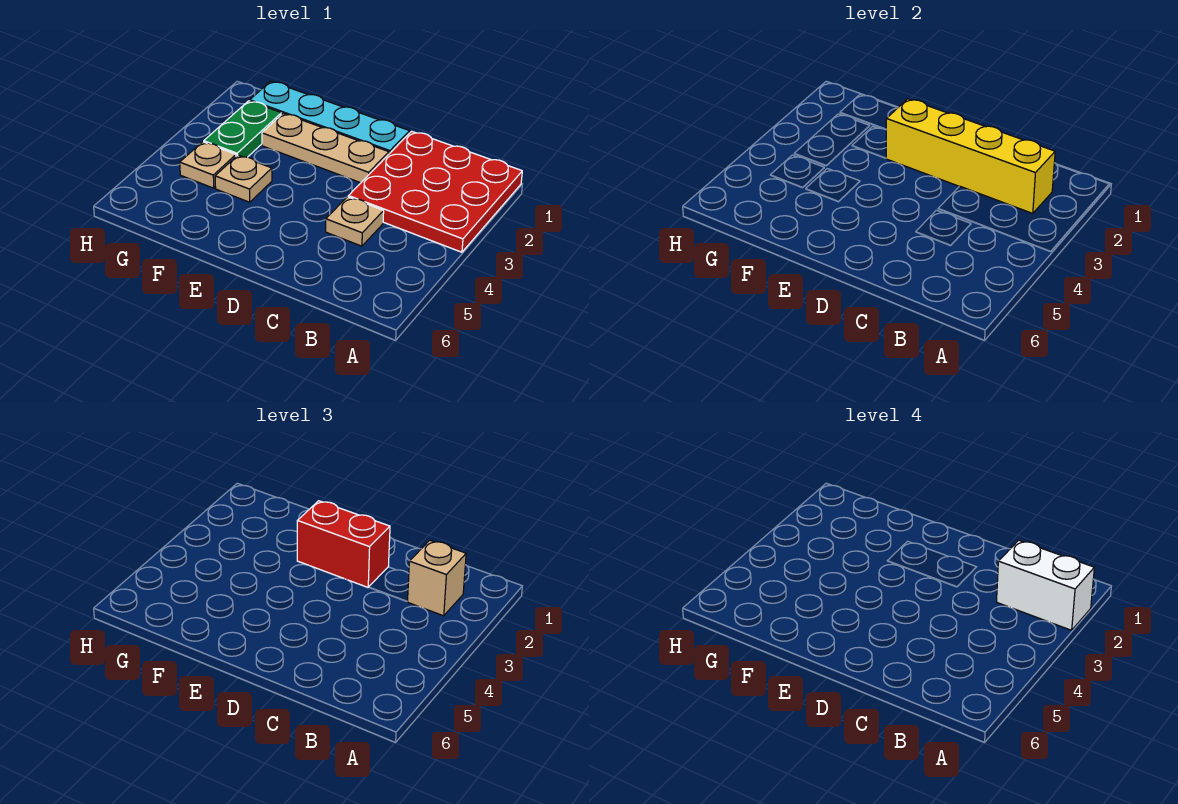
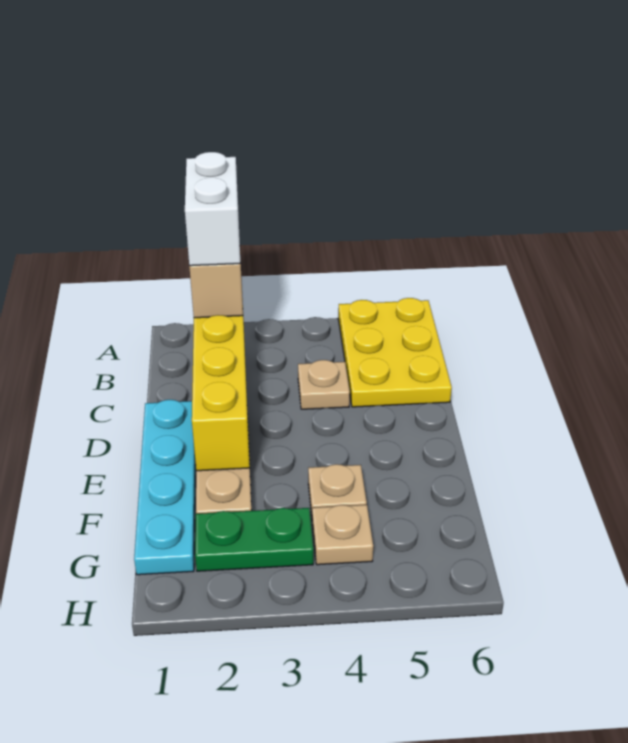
red 3x3 plate [348,131,522,252] -> none
none -> yellow 2x3 plate [338,298,452,407]
red 1x2 brick [297,501,390,587] -> none

